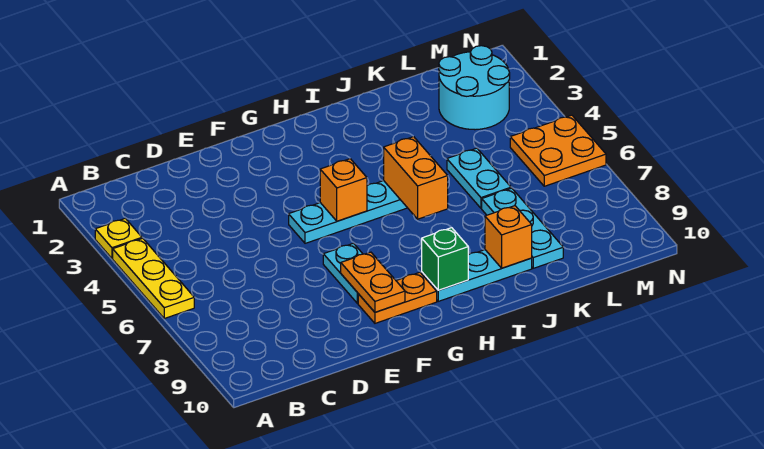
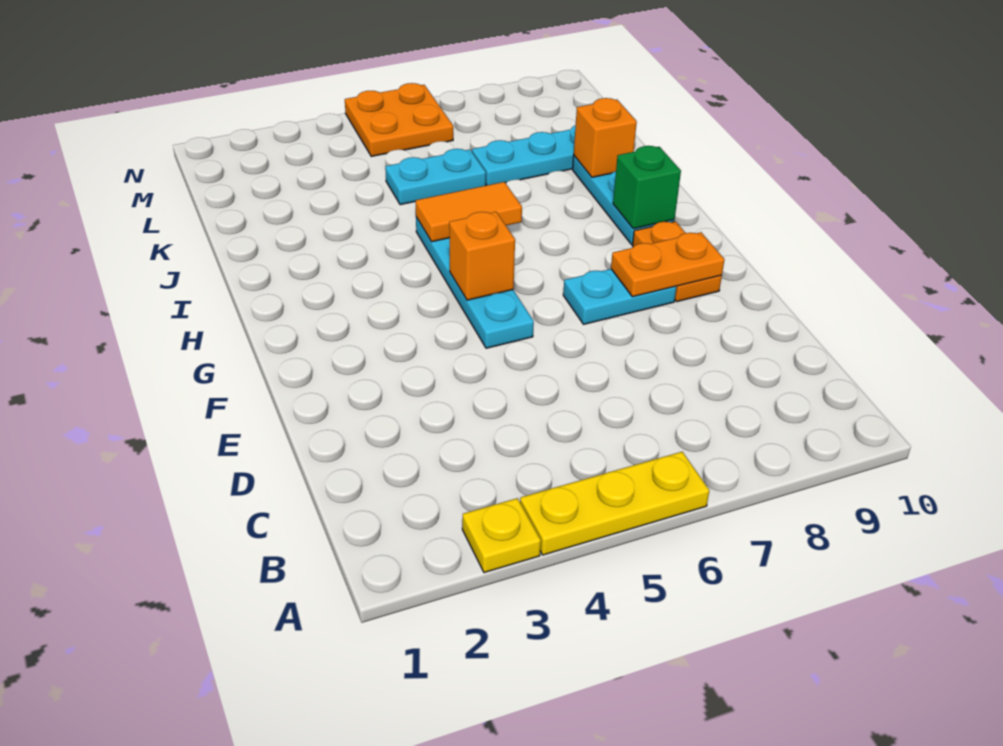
orange 1x2 brick [384,137,448,219] -> orange 1x2 tile [415,182,522,242]
cyan 2x2 round brick [439,46,510,130] -> none

